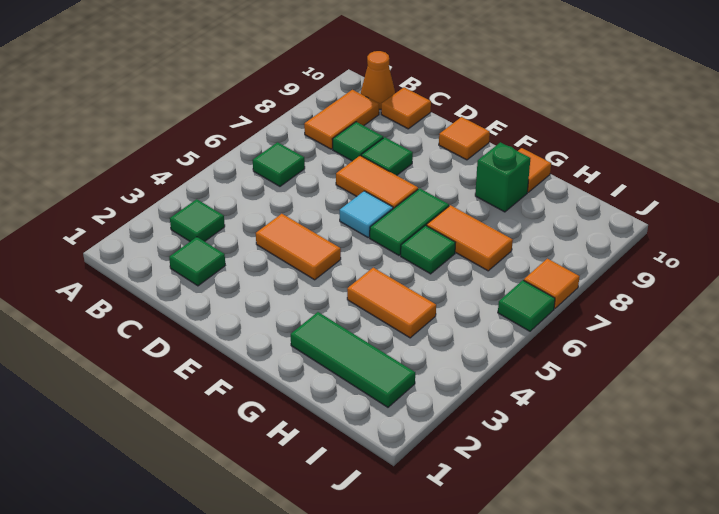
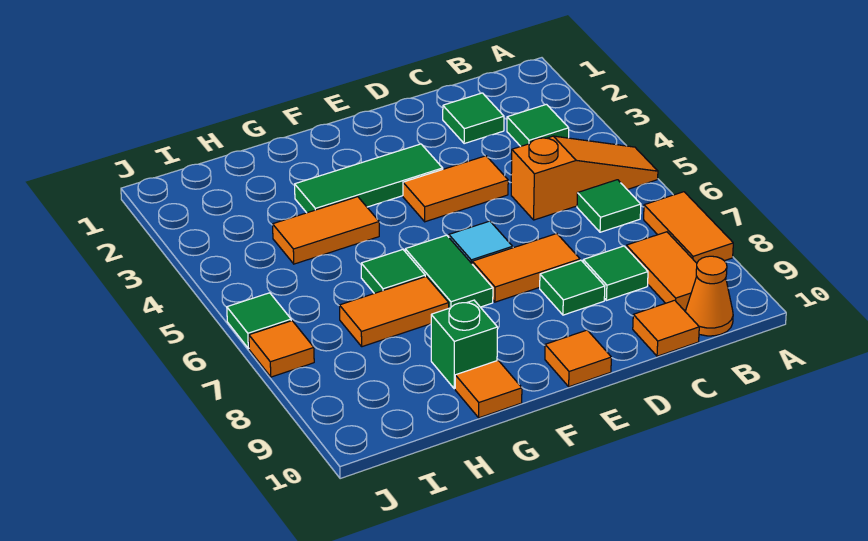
none -> orange 1x3 slope [511,136,658,220]
none -> orange 1x2 tile [644,192,733,263]
green 1x3 tile [291,312,415,407] -> green 1x3 tile moved to [295,144,443,213]

